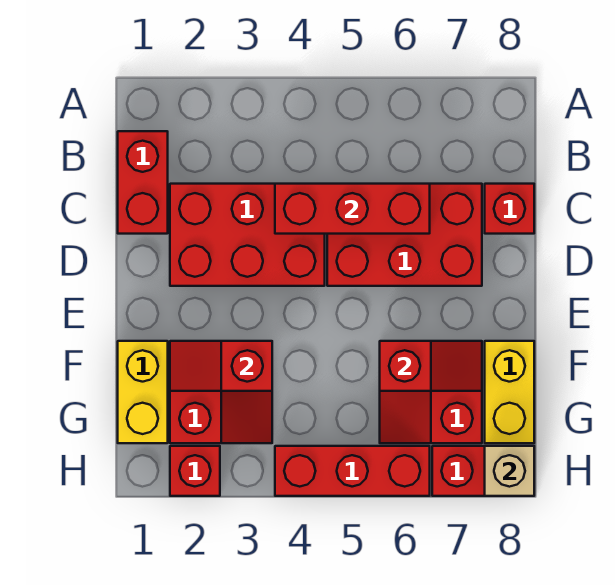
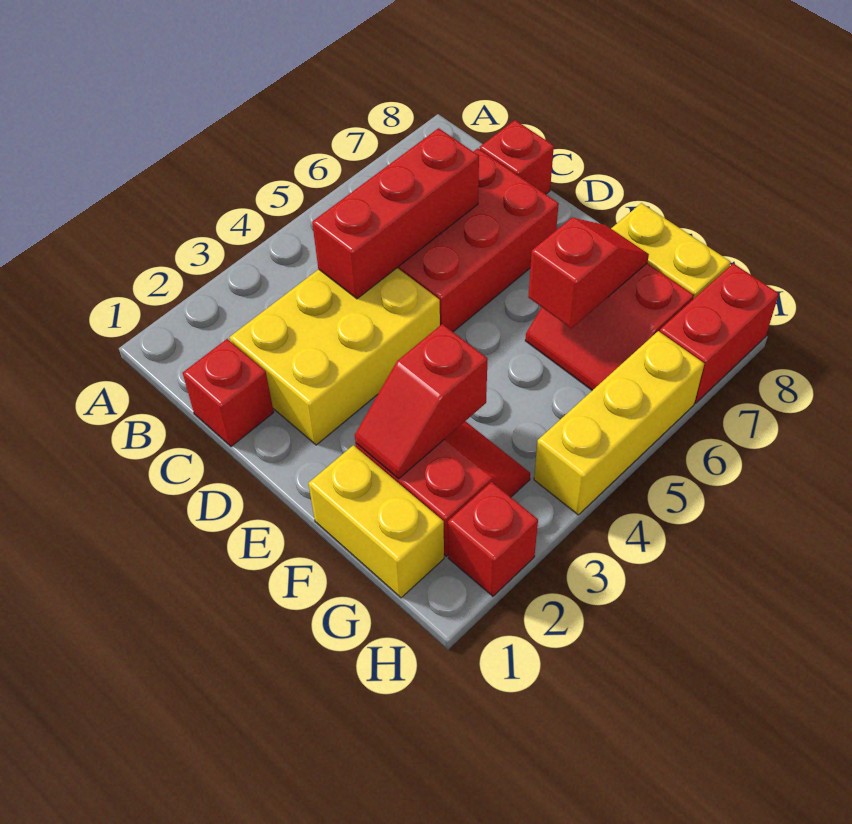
red 1x2 brick [118,131,168,234] -> red 1x1 brick [183,339,274,446]
red 2x3 brick [170,184,325,286] -> yellow 2x3 brick [229,268,440,445]
red 1x3 brick [275,446,430,496] -> yellow 1x3 brick [534,331,704,515]
tan 1x1 brick [485,446,534,496] -> none

